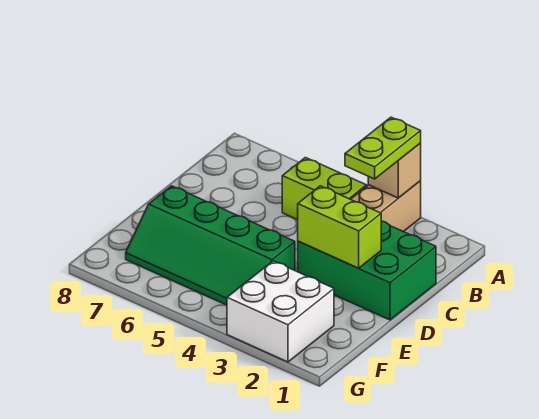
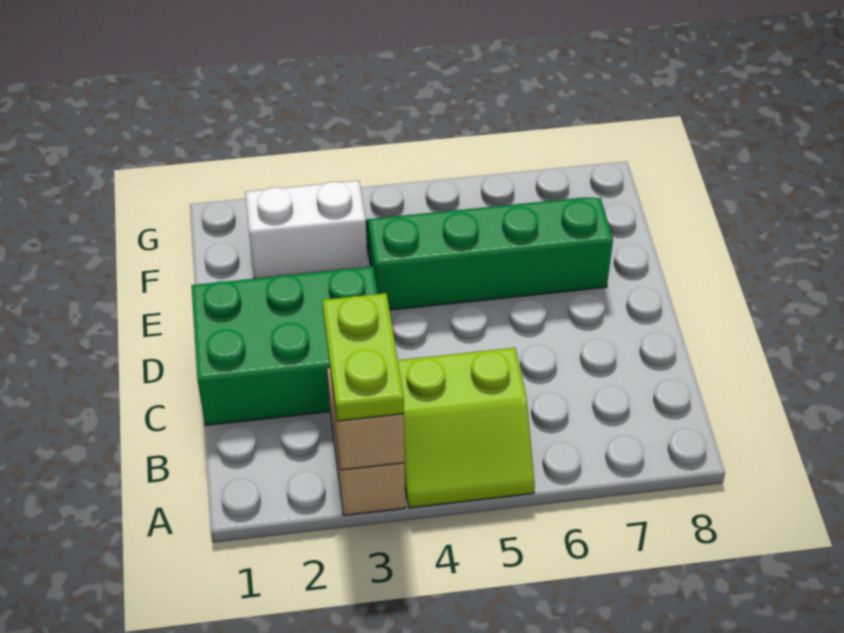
lime 1x2 brick [298,186,381,268] -> none
white 2x2 brick [227,261,334,362] -> white 1x2 brick [245,181,367,279]

